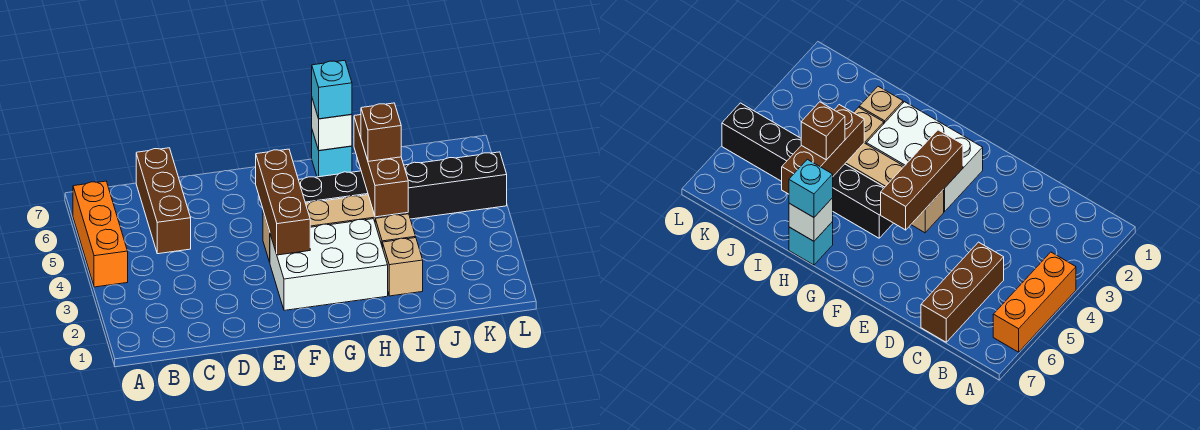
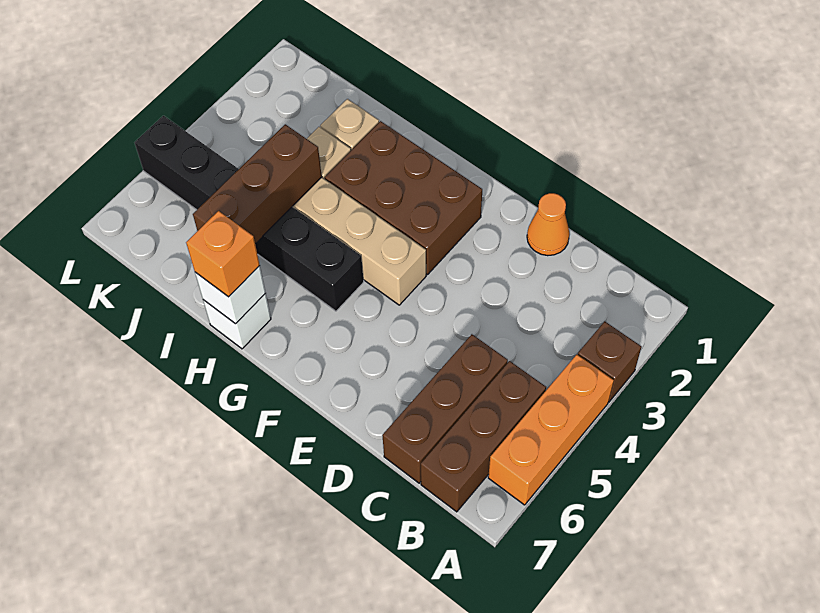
none -> orange 1x1 cone [527,193,570,256]
white 2x3 brick [270,219,388,310] -> brown 2x3 brick [325,121,482,275]
brown 1x3 brick [256,149,310,255] -> brown 1x3 brick moved to [421,361,546,512]
cyan 1x1 brick [312,131,352,177] -> white 1x1 brick [203,294,271,349]
cyan 1x1 brick [312,60,352,119] -> orange 1x1 brick [186,211,260,297]
brown 1x1 brick [361,103,401,161] -> brown 1x1 brick moved to [578,321,642,402]

